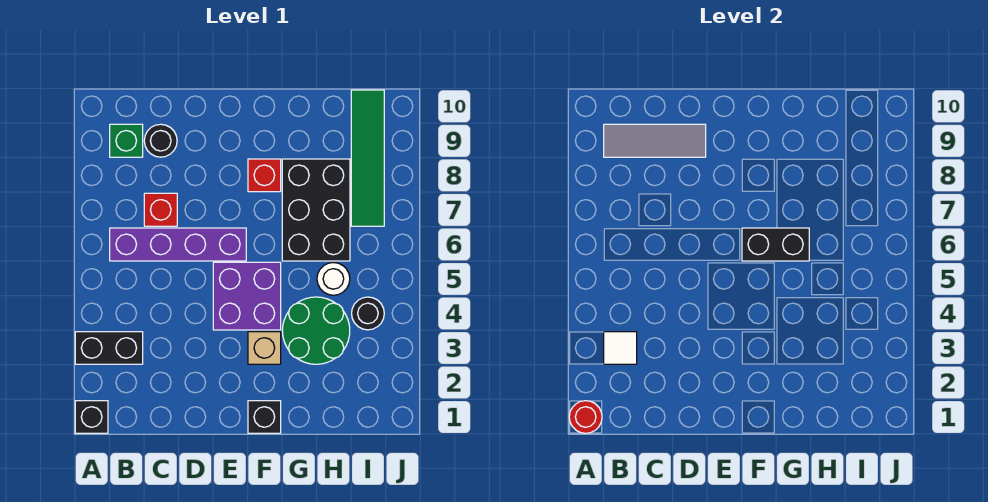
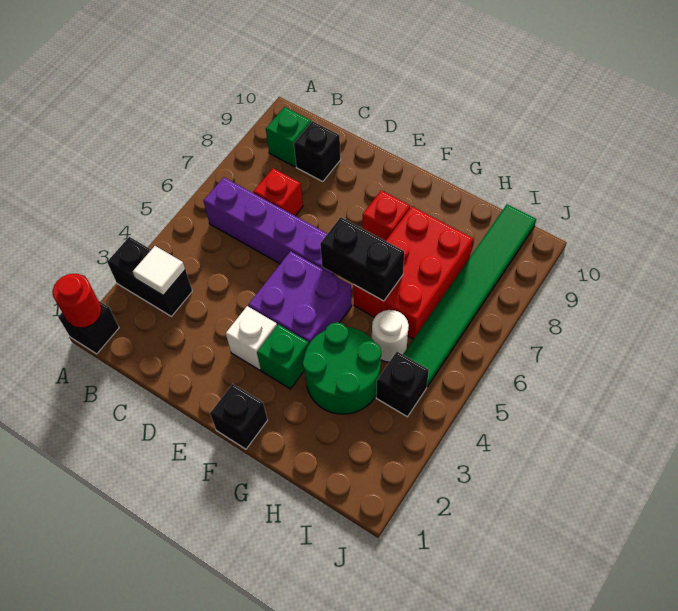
grey 1x3 tile [604,124,706,157] -> none
black 1x1 round brick [144,124,177,157] -> black 1x1 brick [294,121,341,182]
none -> white 1x1 brick [226,306,277,370]
tan 1x1 brick [248,332,281,364] -> green 1x1 brick [257,324,309,389]
black 2x3 brick [282,159,350,261] -> red 2x3 brick [353,206,473,339]
black 1x1 round brick [352,297,384,330] -> black 1x1 brick [376,352,429,417]
green 1x4 tile [351,90,384,226] -> green 1x6 tile [403,204,536,387]

